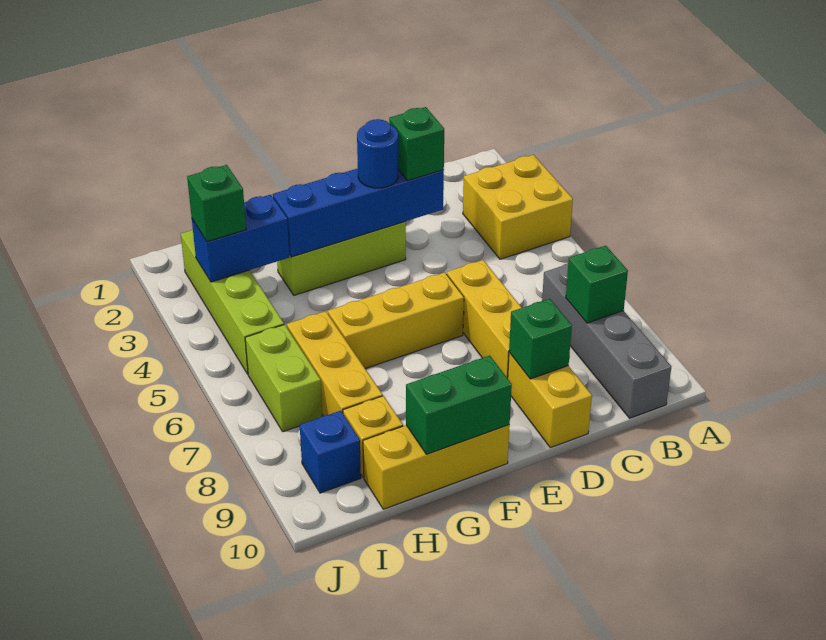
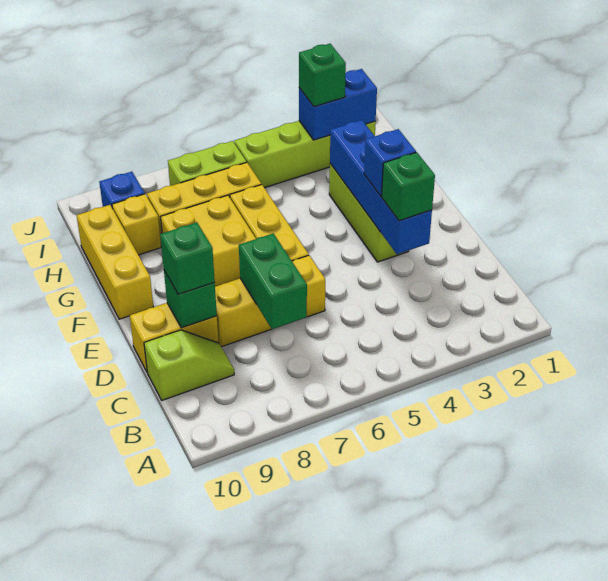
yellow 2x2 brick [463,155,573,259] -> yellow 2x2 brick moved to [161,195,256,287]
grey 1x4 brick [542,263,672,418] -> none
green 1x1 brick [566,246,628,323] -> green 1x1 brick moved to [160,222,215,294]
none -> lime 1x2 slope [144,330,234,400]
blue 1x1 round brick [357,119,398,188] -> blue 1x1 brick [364,129,416,196]
green 1x2 brick [406,355,512,454] -> green 1x2 brick moved to [239,233,307,329]
blue 1x2 brick [192,195,289,282] -> blue 1x2 brick turned to [299,69,377,140]

